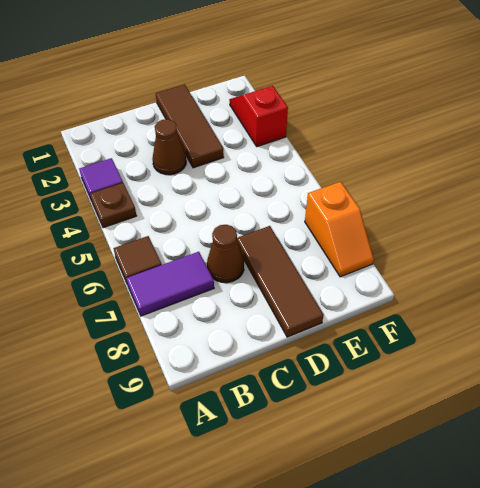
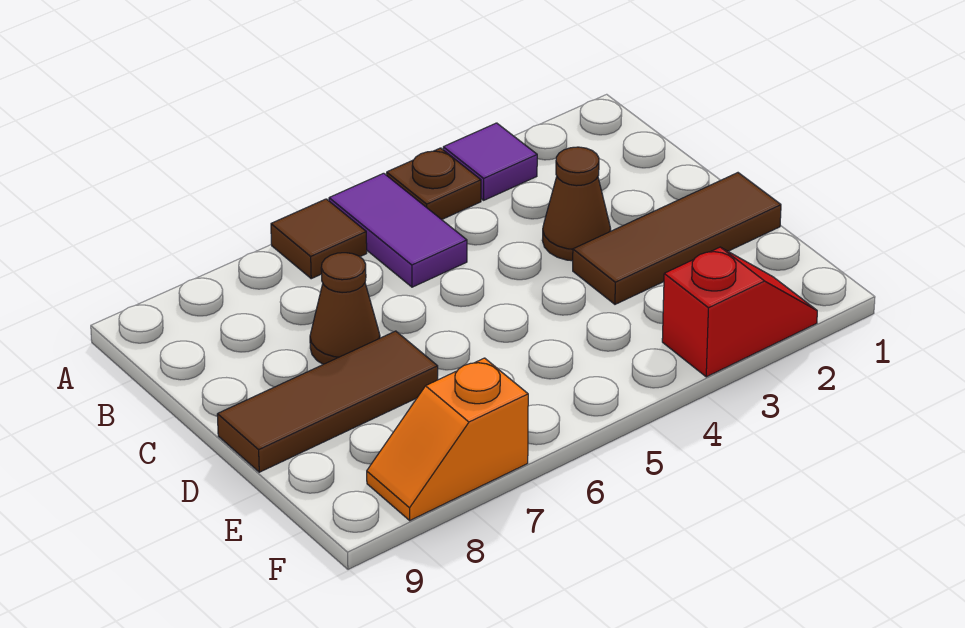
purple 1x2 tile [126,252,214,316] -> purple 1x2 tile moved to [329,173,467,287]

